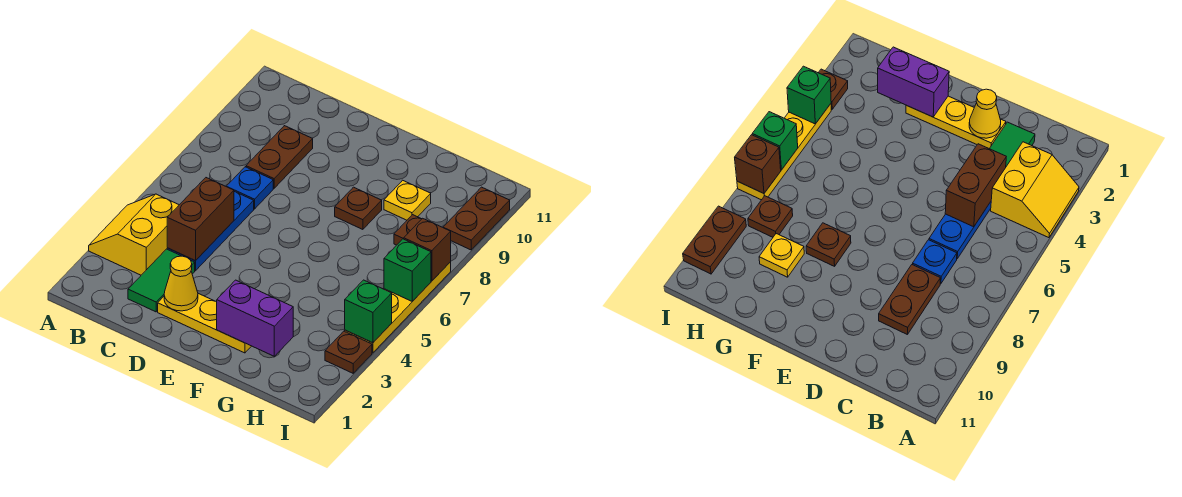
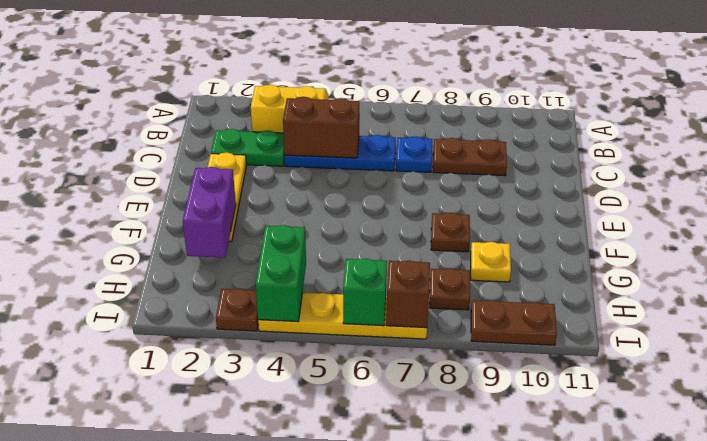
green 1x2 tile [128,249,195,312] -> green 1x2 plate [211,129,285,166]
yellow 1x1 cone [164,256,198,311] -> none
green 1x1 brick [345,280,392,343] -> green 1x2 brick [255,225,306,322]

